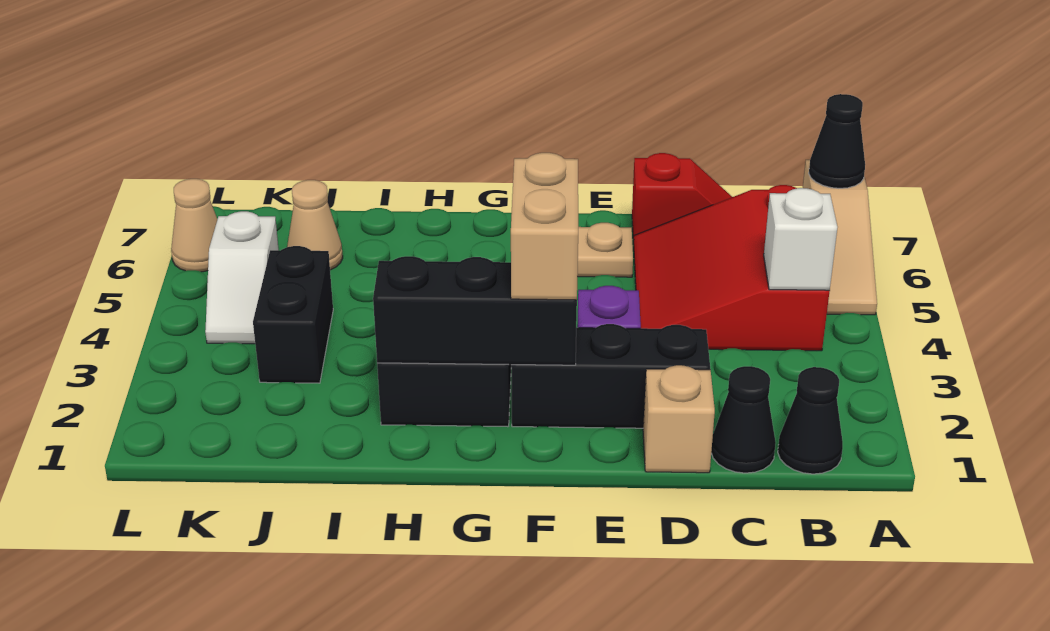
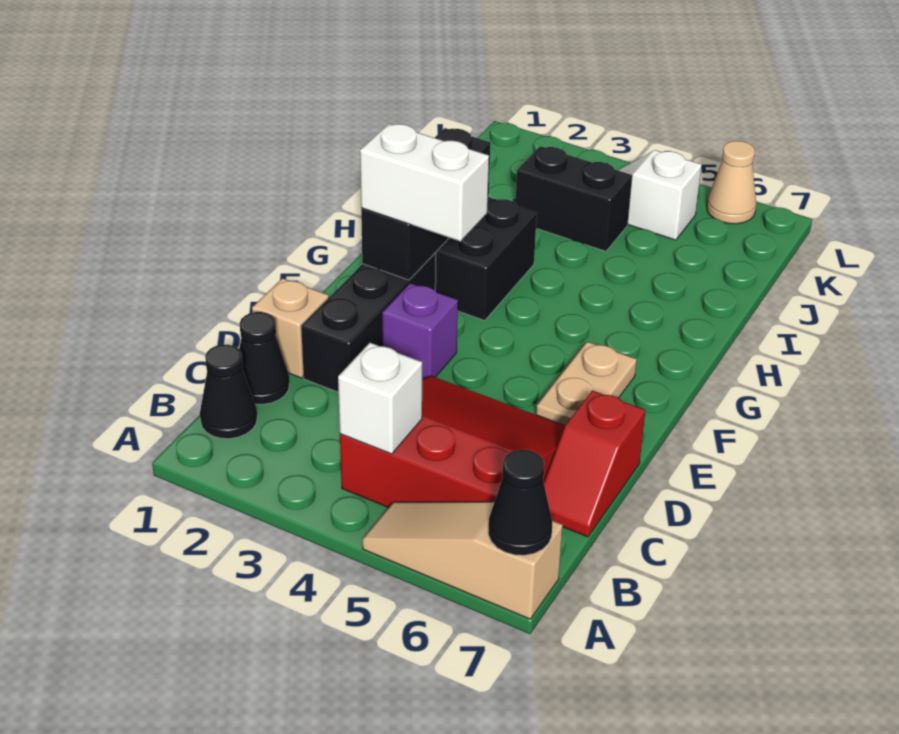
tan 1x2 brick [511,153,578,300] -> white 1x2 brick [360,124,489,242]
tan 1x1 cone [287,180,343,270] -> none

